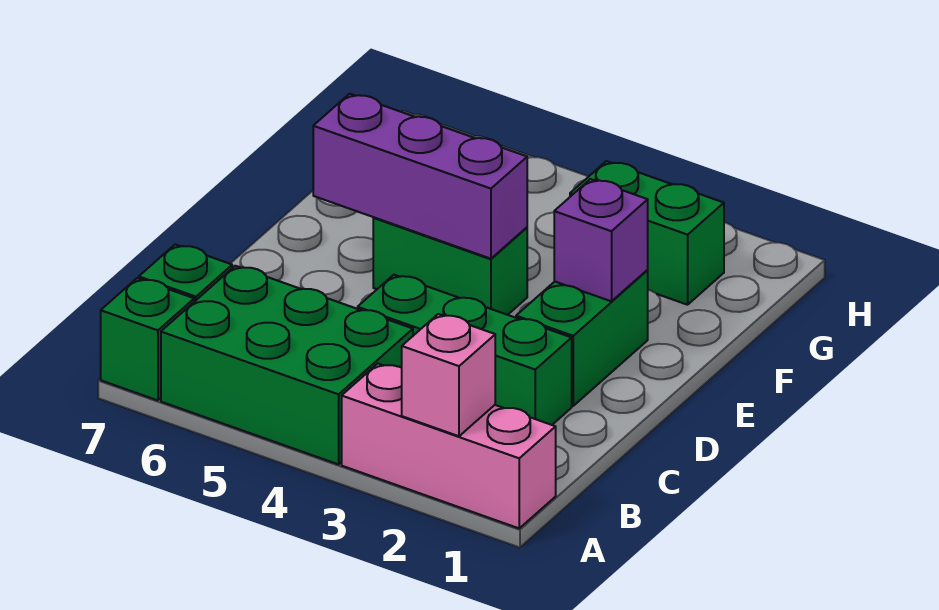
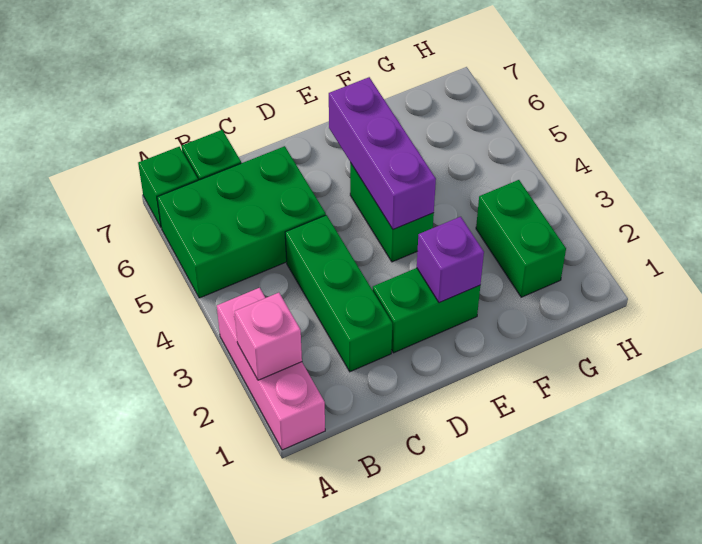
green 2x3 brick [161,266,413,464] -> green 2x3 brick turned to [157,146,326,298]

